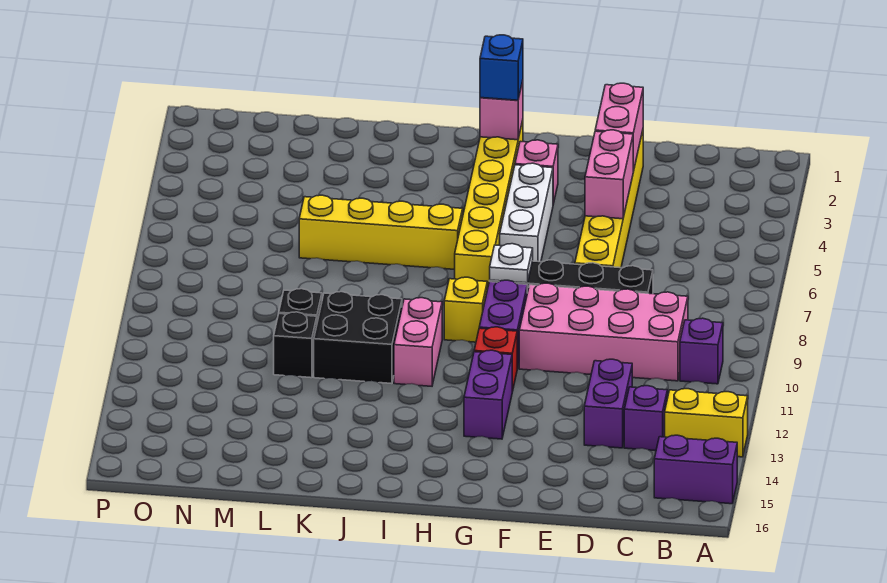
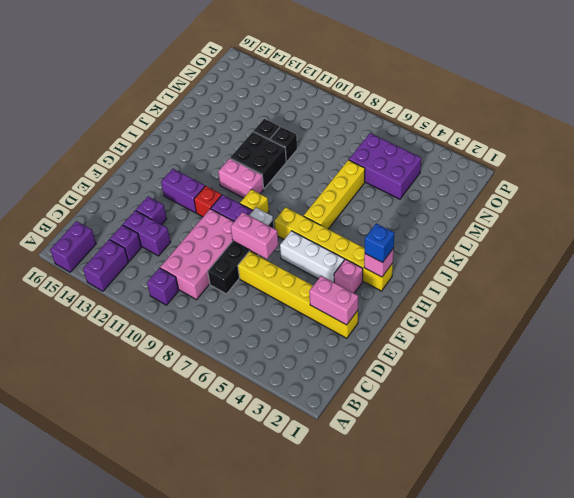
yellow 1x2 brick [665,389,748,457] -> purple 1x2 brick [83,240,129,291]
pink 1x2 brick [585,130,633,219] -> pink 1x2 brick moved to [231,212,278,259]
none -> purple 1x1 brick [136,196,167,225]
none -> purple 2x3 brick [349,133,421,199]

